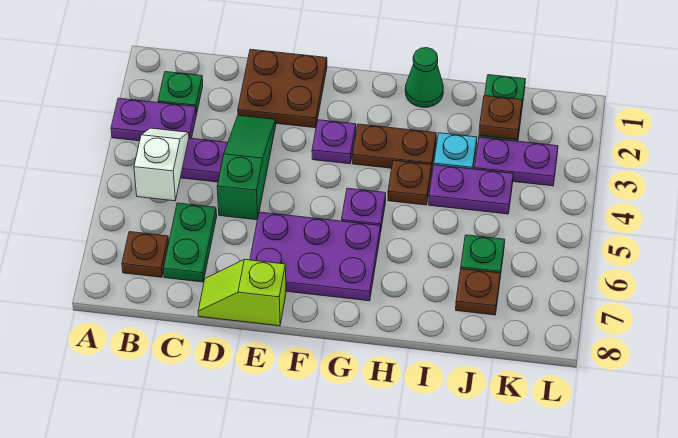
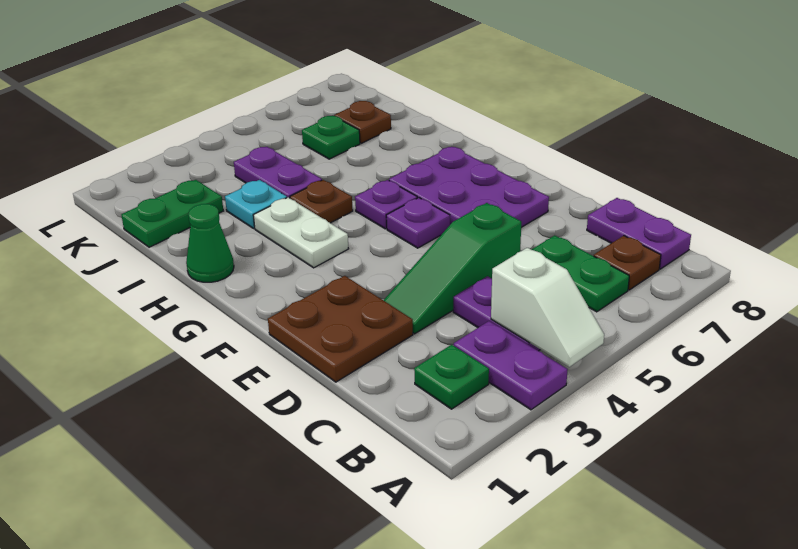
white 1x2 slope [134,128,189,201] -> white 1x2 slope turned to [491,248,604,367]
green 1x2 plate [163,203,217,282] -> green 1x2 plate turned to [532,235,629,312]
lime 1x2 slope [198,259,286,326] -> none
purple 1x1 plate [312,120,356,164] -> purple 1x1 plate moved to [386,198,450,248]
brown 1x2 plate [353,124,436,172] -> white 1x2 plate [253,197,348,268]
brown 1x1 plate [479,96,522,140] -> none
purple 1x2 plate [475,137,558,186] -> purple 1x2 plate moved to [587,198,691,269]

